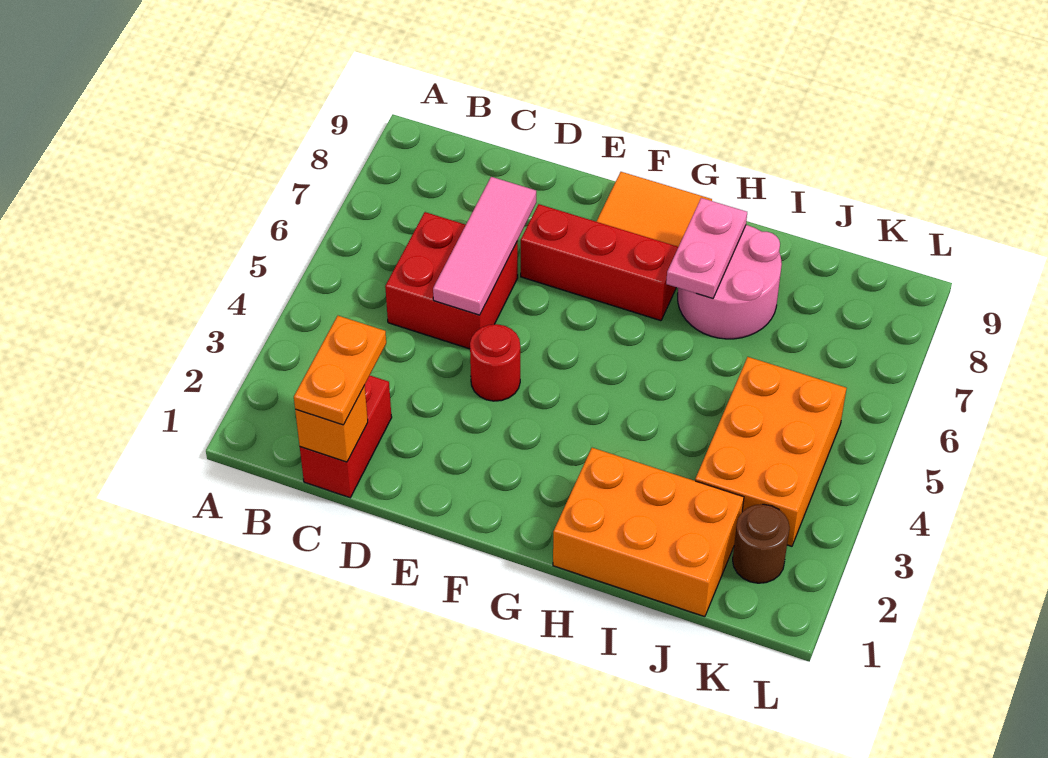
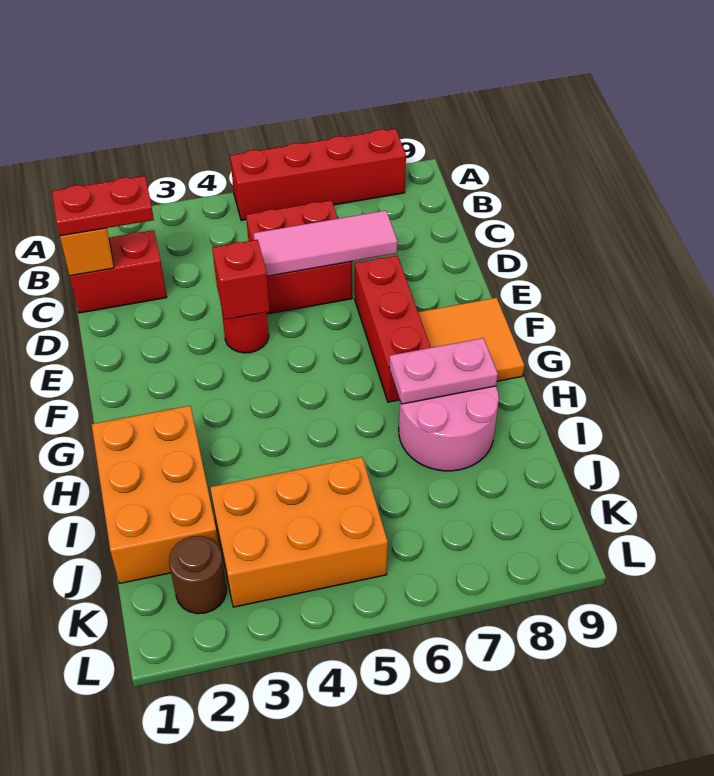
none -> red 1x4 brick [230,129,406,220]
orange 1x2 plate [294,316,386,425] -> red 1x2 plate [52,176,154,236]
none -> red 1x1 brick [212,240,270,319]

